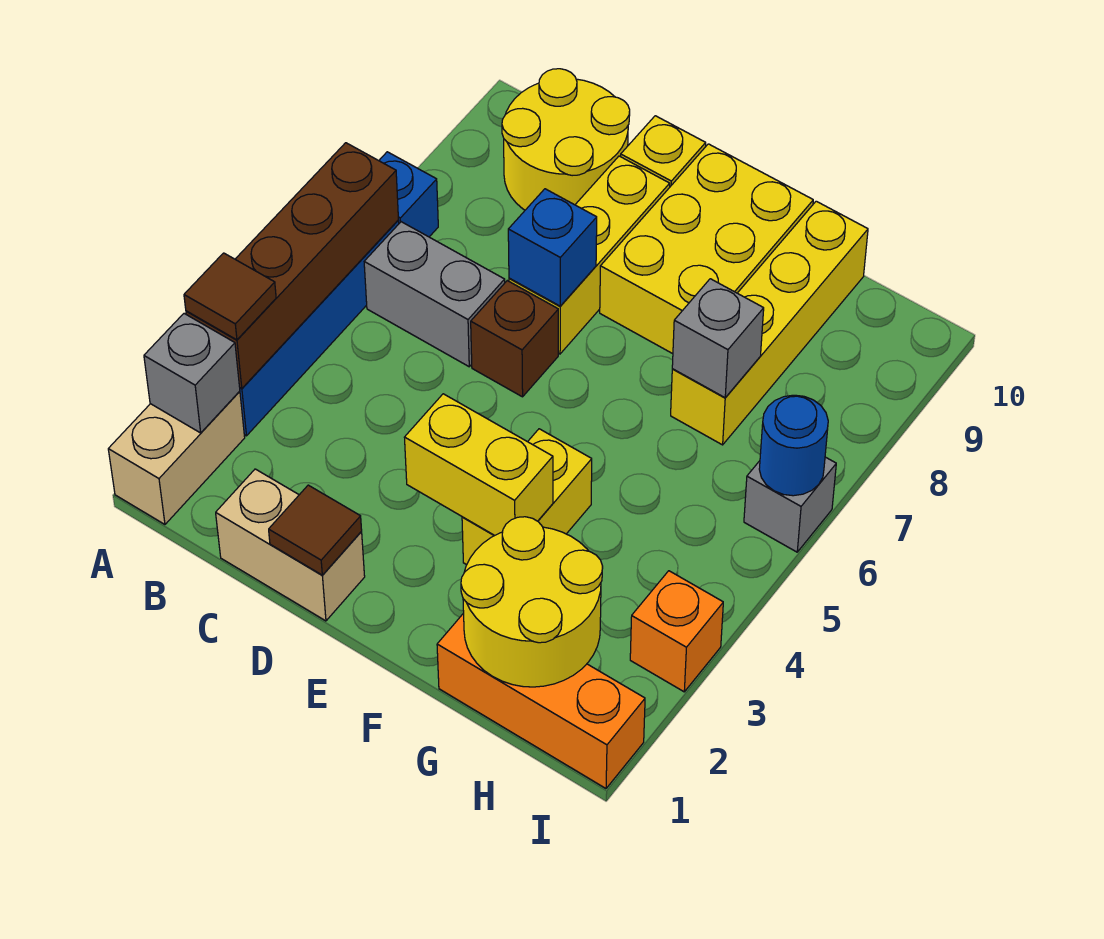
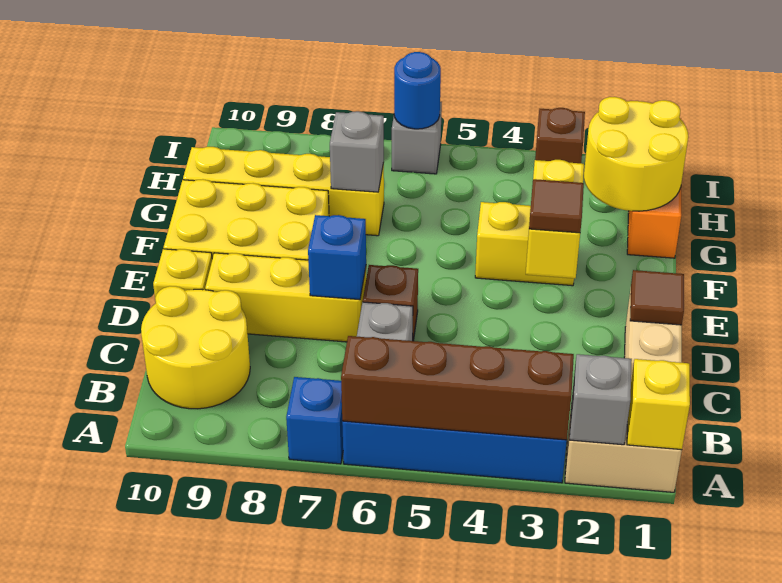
none -> yellow 1x1 brick [627,359,690,450]
brown 1x1 tile [184,253,276,340] -> brown 1x1 tile moved to [529,179,584,233]
orange 1x1 brick [630,571,723,692] -> brown 1x1 brick [535,108,585,163]

